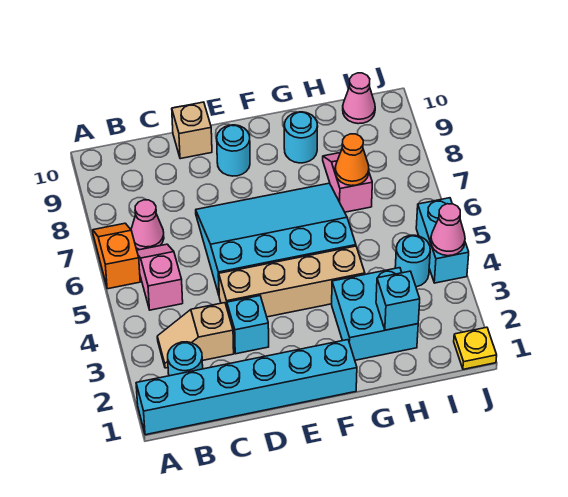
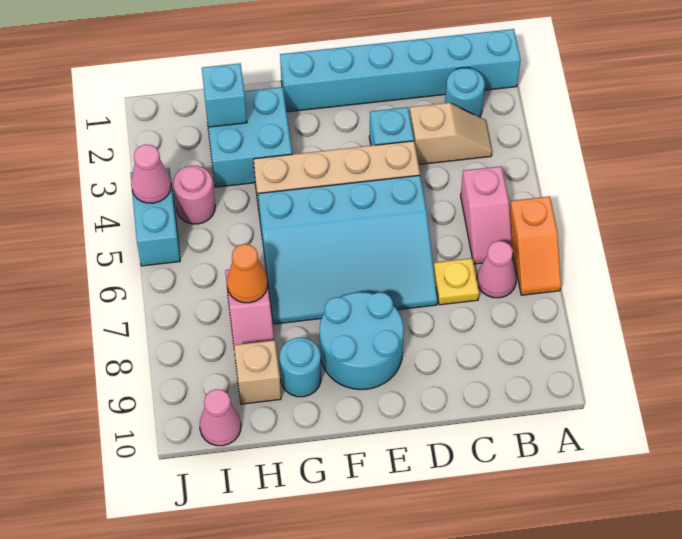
tan 1x1 brick [172,102,212,159] -> tan 1x1 brick moved to [234,340,281,404]
cyan 1x1 round brick [217,125,250,176] -> cyan 2x2 round brick [320,292,404,390]
cyan 1x1 round brick [395,235,430,287] -> pink 1x1 round brick [173,166,215,224]
yellow 1x1 plate [454,327,497,369] -> yellow 1x1 plate moved to [433,258,479,305]

